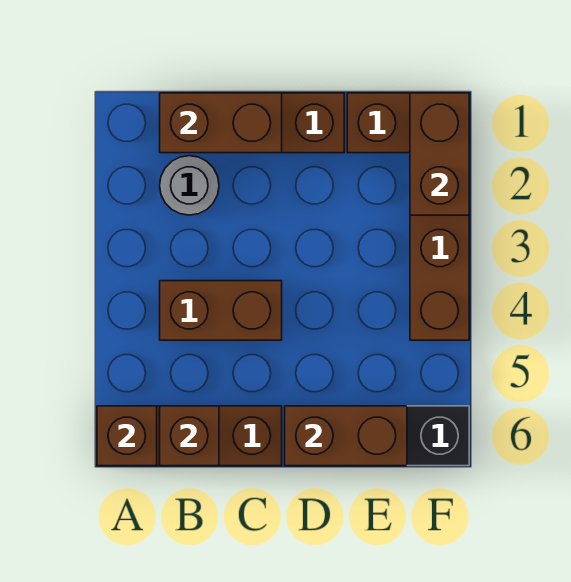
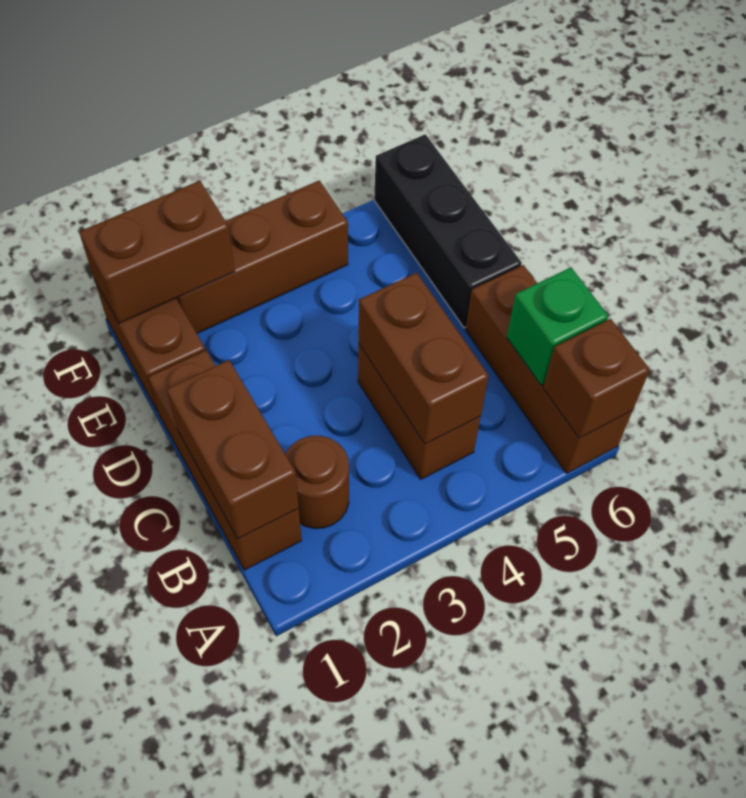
grey 1x1 round brick [160,156,219,215] -> brown 1x1 round brick [285,436,349,528]
brown 1x1 brick [160,406,219,466] -> green 1x1 brick [507,268,609,385]
brown 1x2 brick [285,406,407,466] -> brown 1x2 brick moved to [359,273,489,444]

